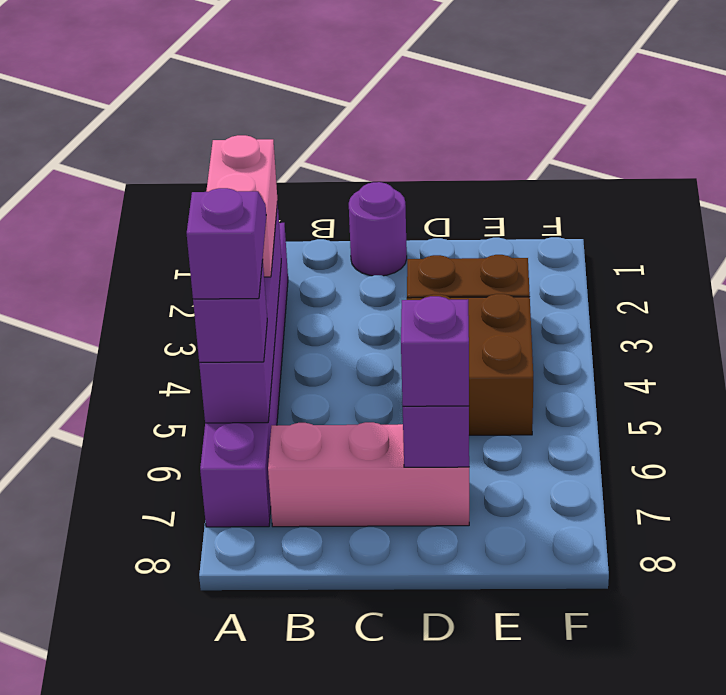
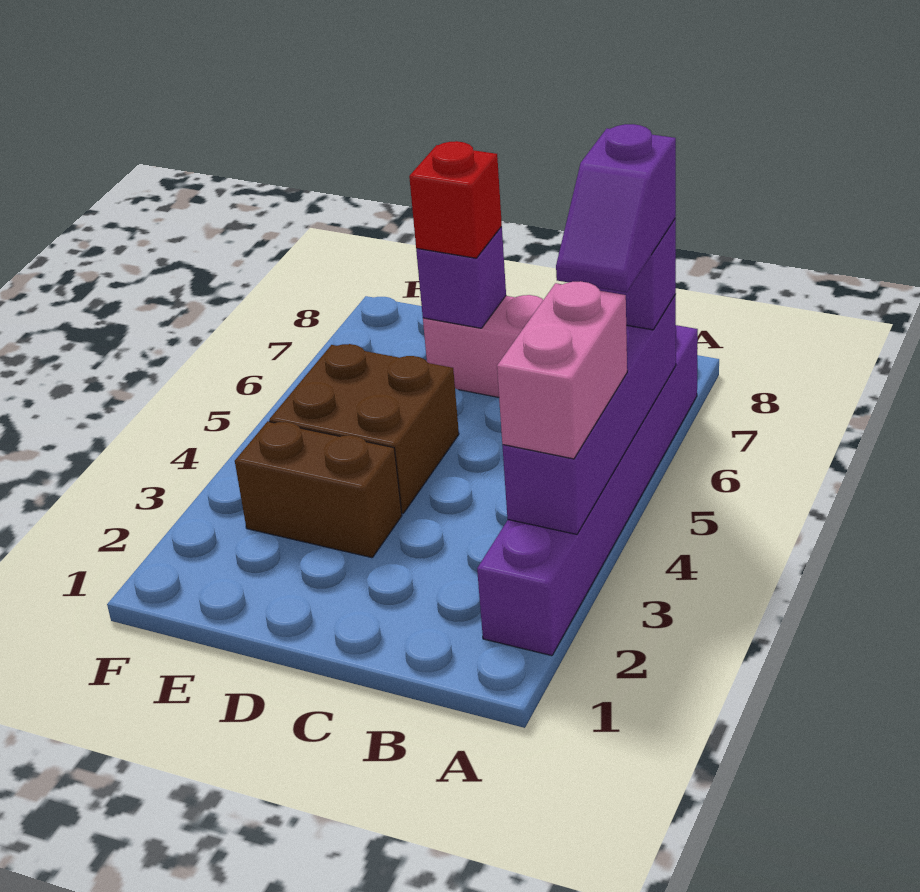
purple 1x1 round brick [349,182,407,276] -> none
purple 1x1 brick [401,296,469,406] -> red 1x1 brick [409,141,502,258]

